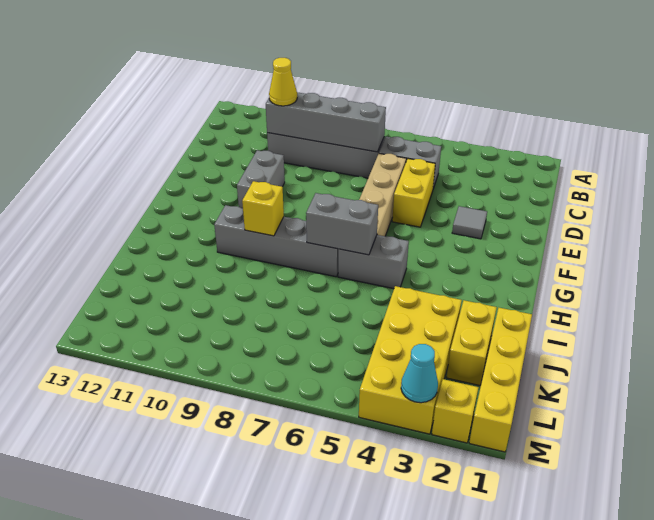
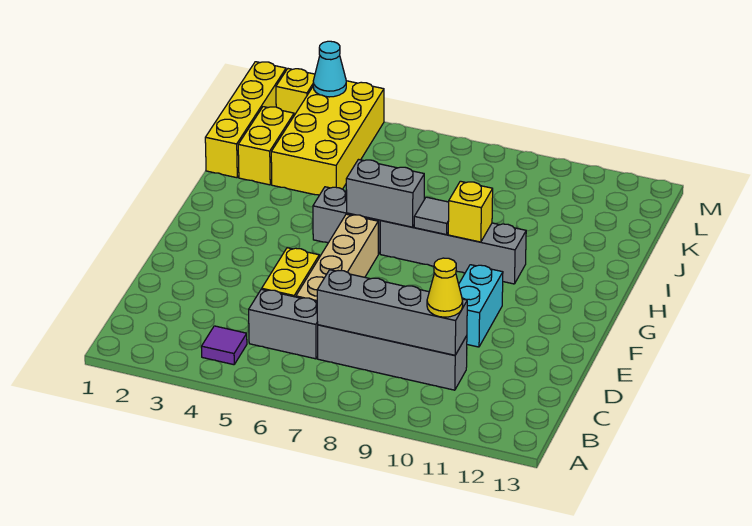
none -> purple 1x1 tile [201,326,247,365]
grey 1x1 tile [452,206,487,239] -> grey 1x1 tile moved to [414,197,449,235]
grey 1x2 brick [237,150,285,209] -> cyan 1x2 brick [459,265,503,347]

